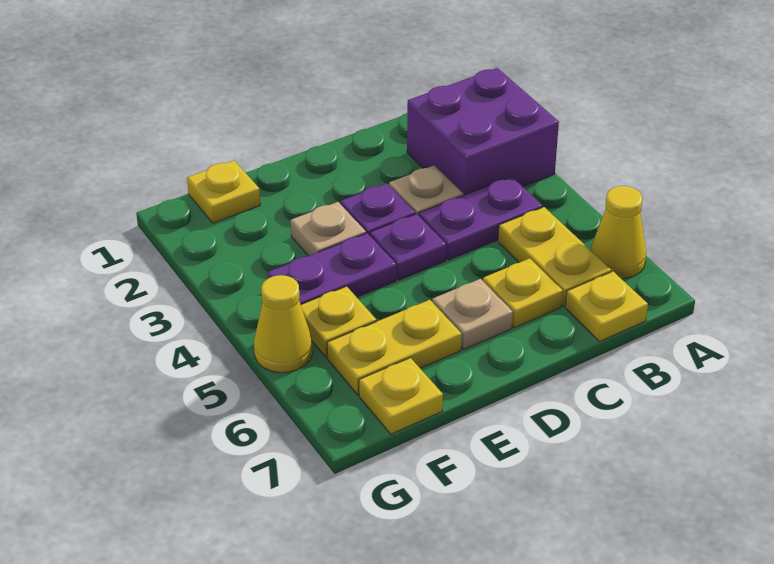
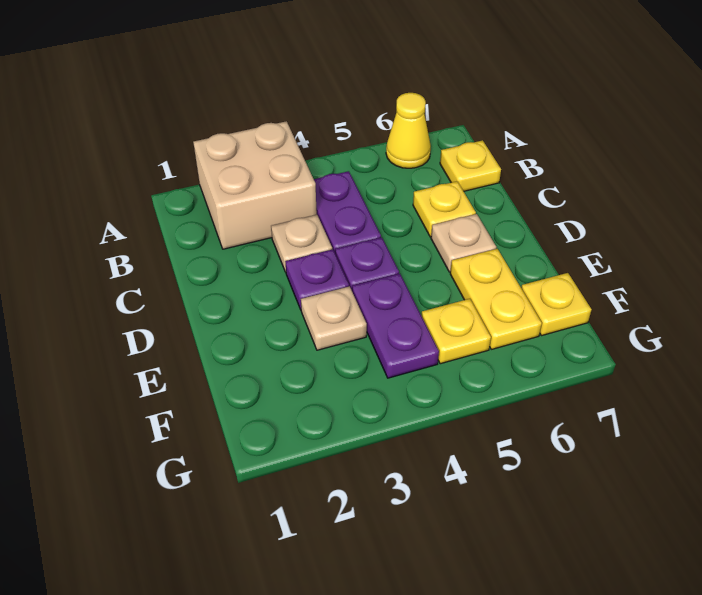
purple 2x2 brick [407,68,559,195] -> tan 2x2 brick [193,121,317,249]
yellow 1x2 plate [498,207,611,306] -> none
yellow 1x1 plate [187,161,260,223] -> none
yellow 1x1 cone [254,275,313,373] -> none

